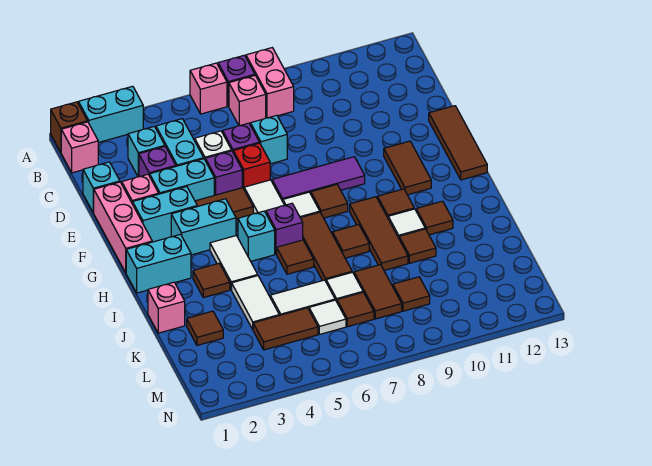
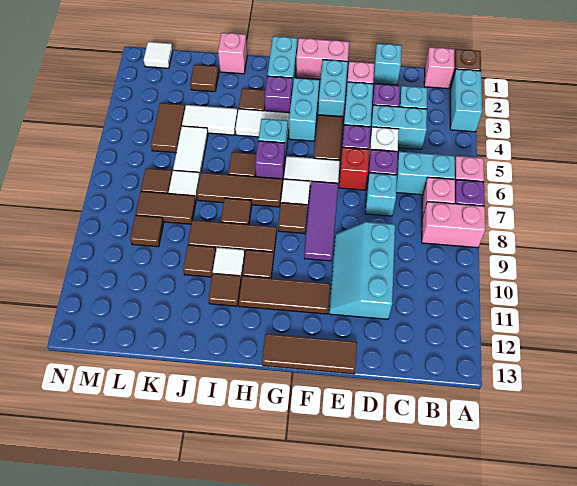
none -> cyan 1x2 brick [396,152,455,195]
none -> cyan 2x3 slope [329,222,395,319]
pink 1x3 brick [94,182,152,272] -> pink 1x2 brick [296,38,349,79]
brown 1x2 tile [384,141,431,195] -> brown 1x3 tile [239,276,330,314]
none -> purple 1x1 brick [264,76,293,113]
white 1x1 tile [309,300,346,334] -> white 1x1 tile moved to [144,42,173,68]

